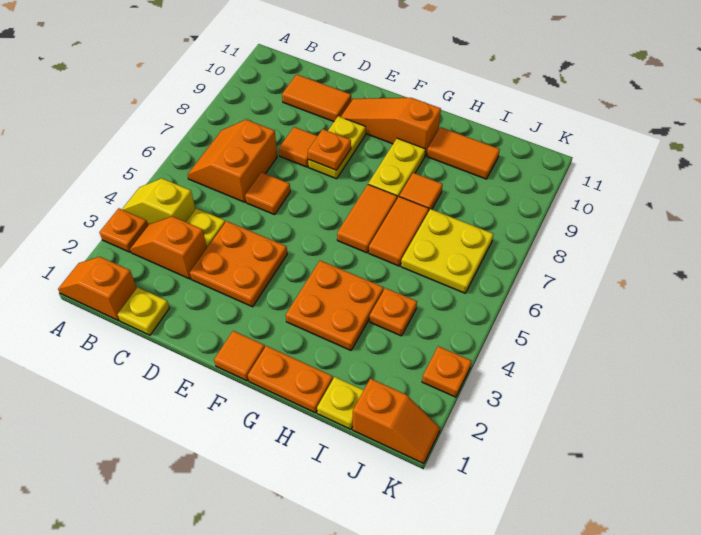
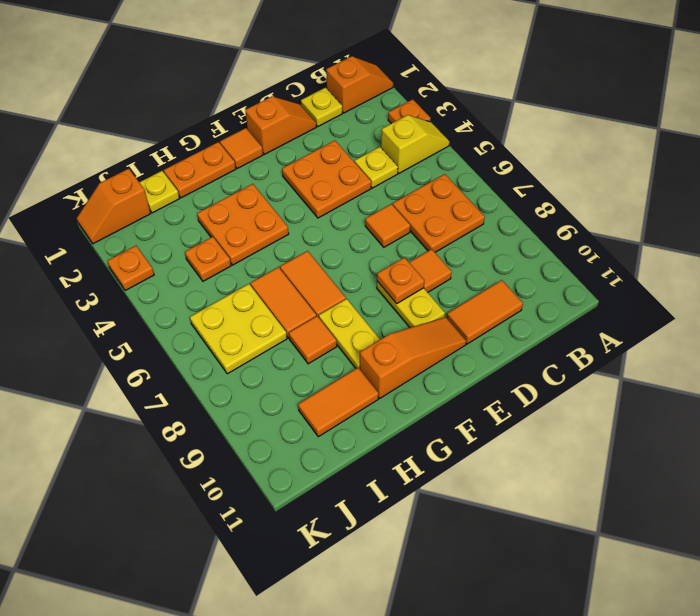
orange 1x2 slope [130,216,207,279] -> orange 1x2 slope moved to [245,96,316,154]
orange 2x2 slope [187,120,277,202] -> orange 2x2 plate [393,174,485,252]

